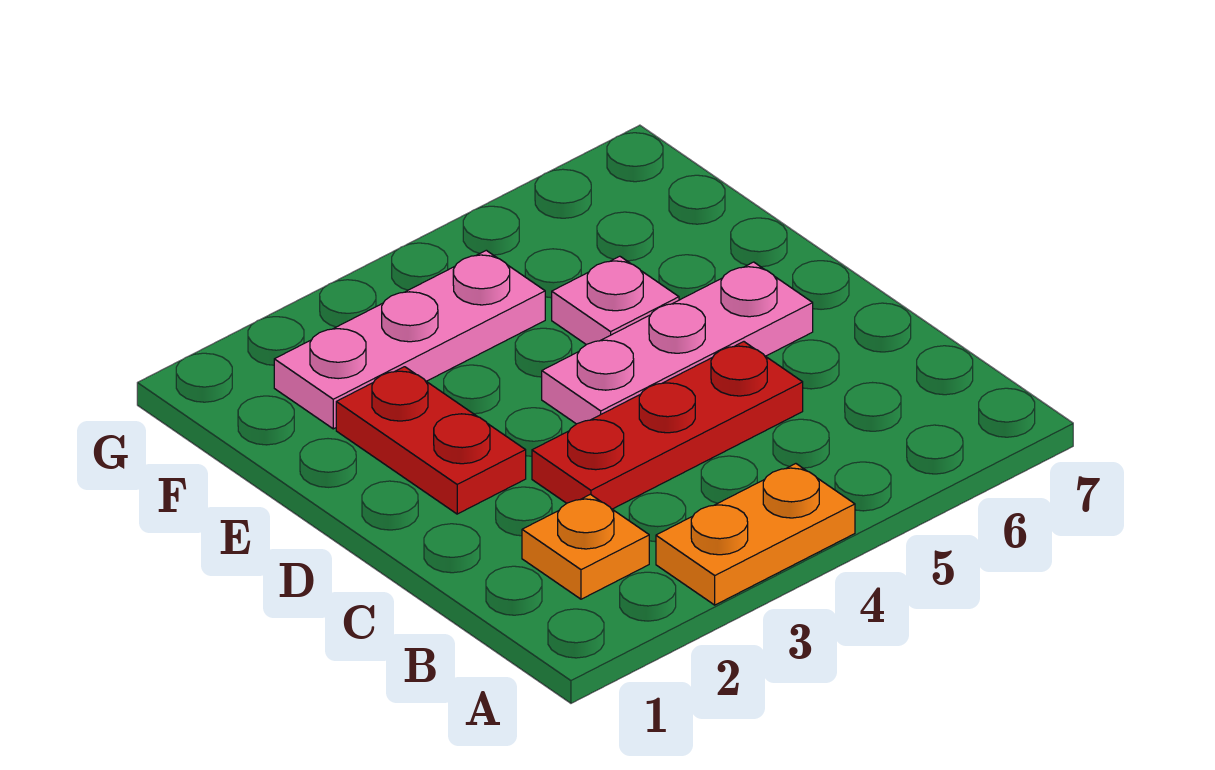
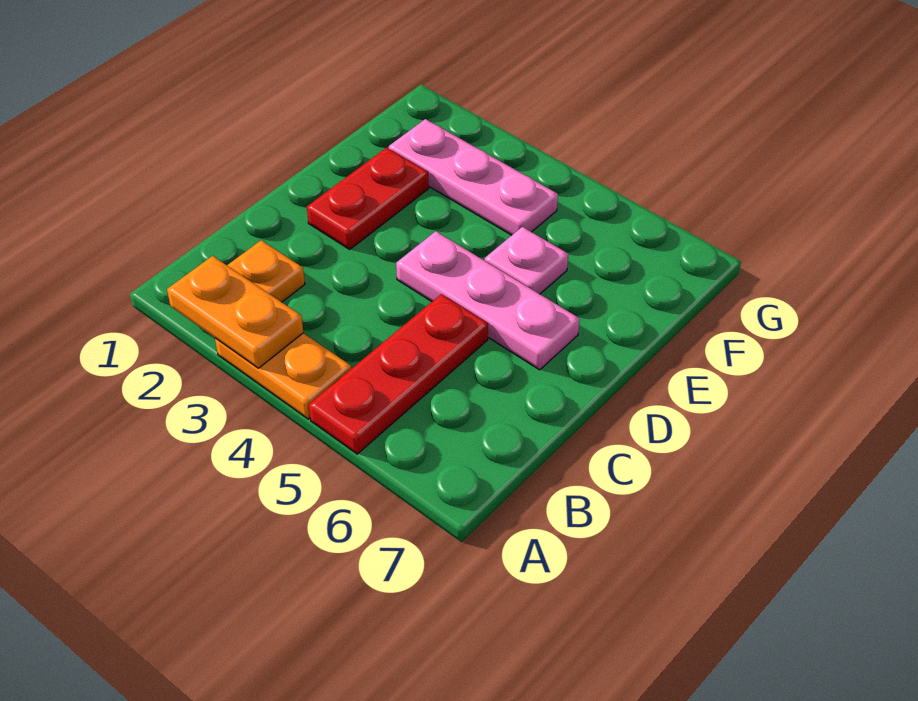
none -> orange 1x2 plate [167,256,303,368]
red 1x3 plate [532,342,803,509] -> red 1x3 plate turned to [309,294,488,454]

